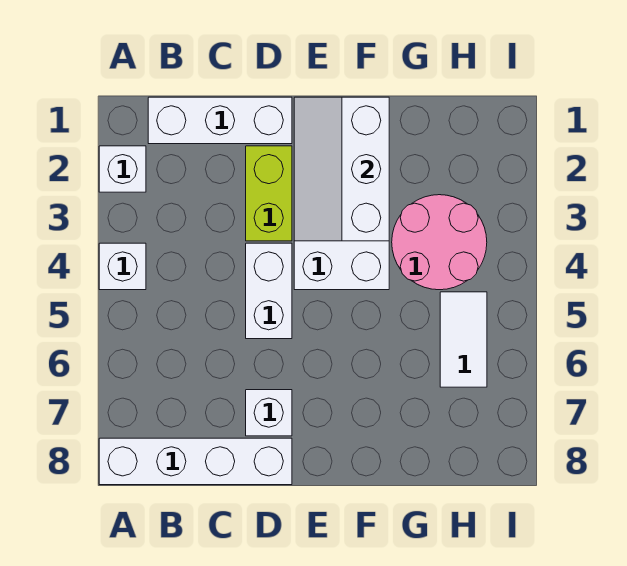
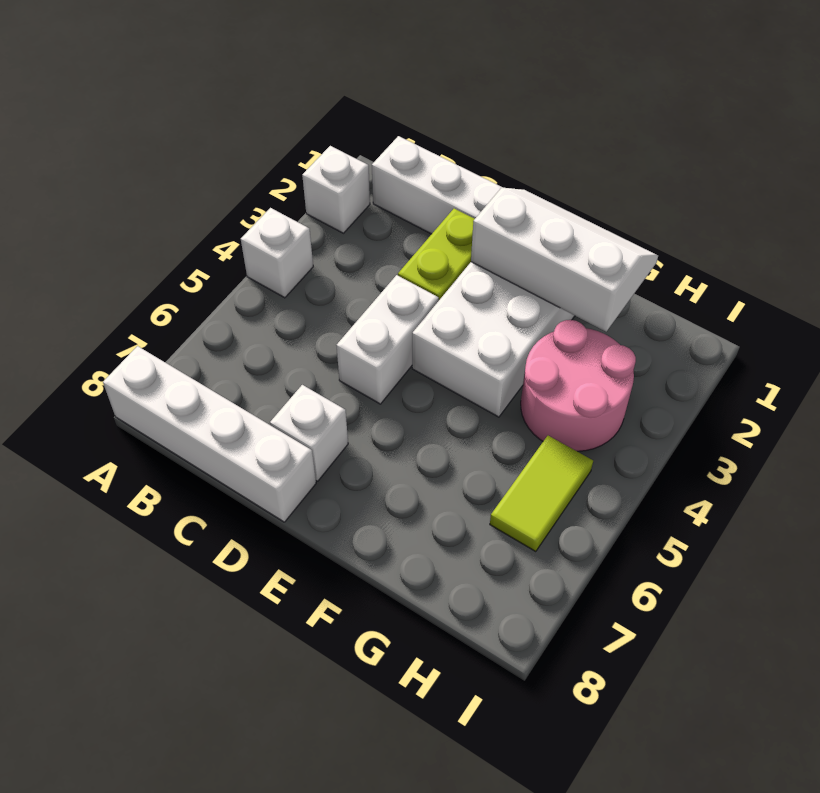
white 2x3 slope [294,97,389,241] -> white 2x3 slope turned to [471,188,658,331]
white 1x2 tile [440,292,487,387] -> lime 1x2 tile [490,436,593,552]

